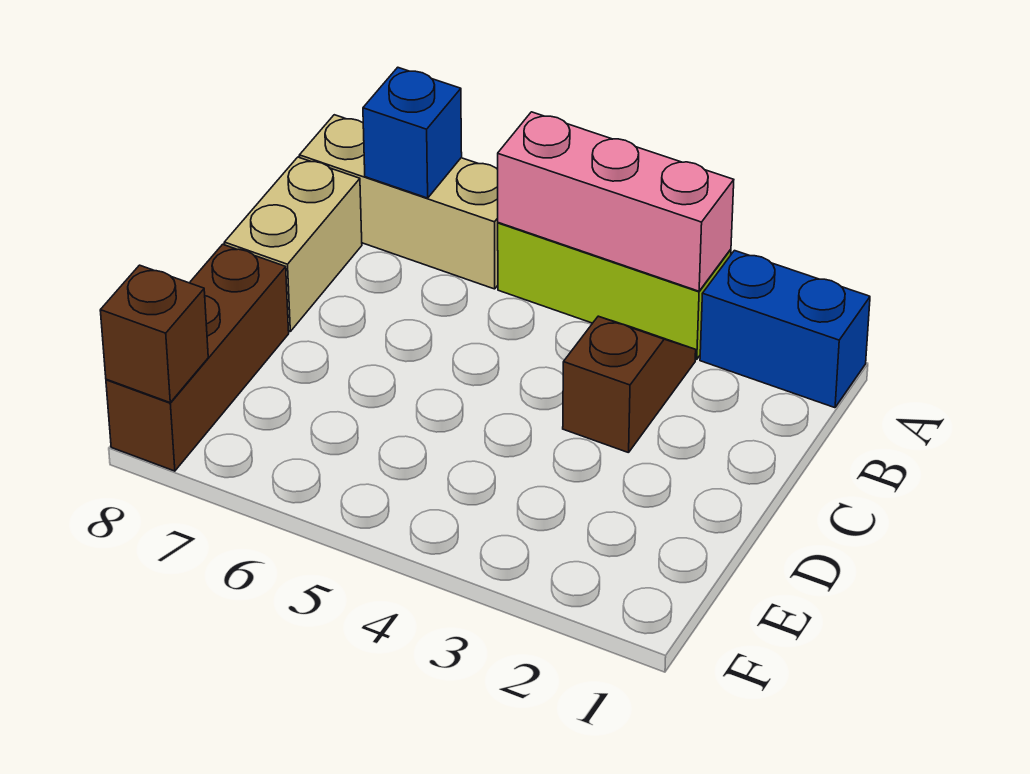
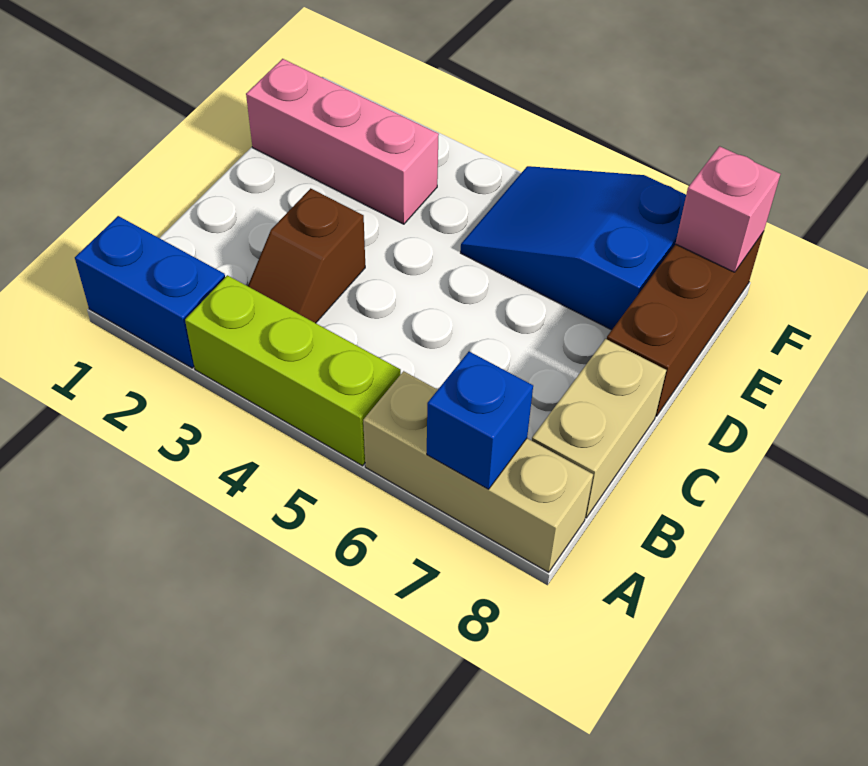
pink 1x3 brick [498,112,734,291] -> pink 1x3 brick moved to [246,59,439,224]
none -> blue 2x3 slope [461,166,686,330]
brown 1x1 brick [100,265,208,403] -> pink 1x1 brick [675,146,780,272]

